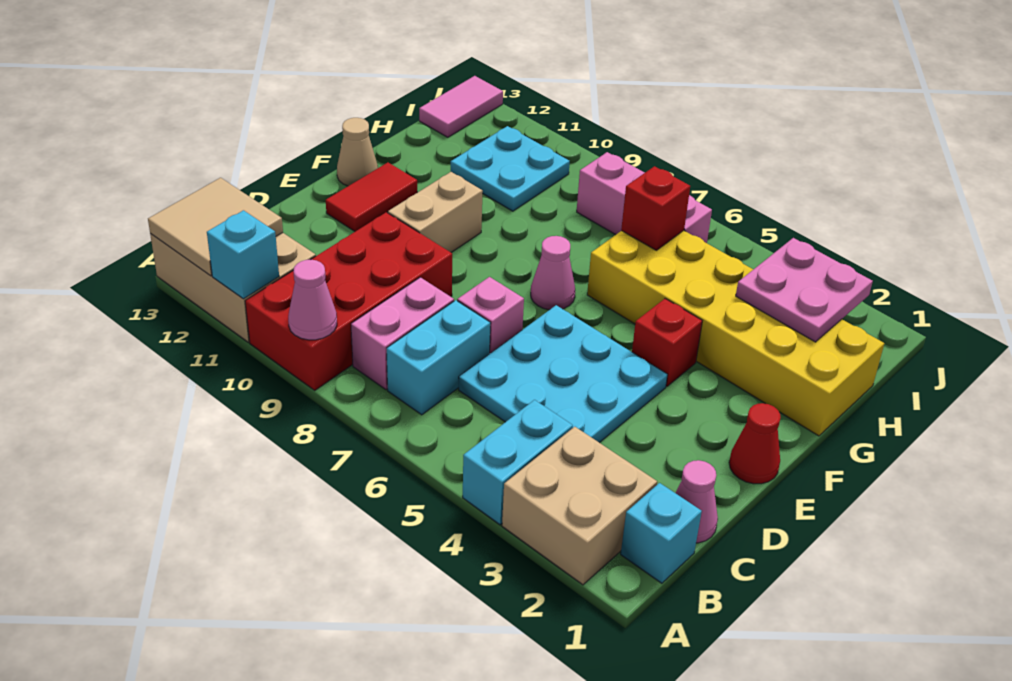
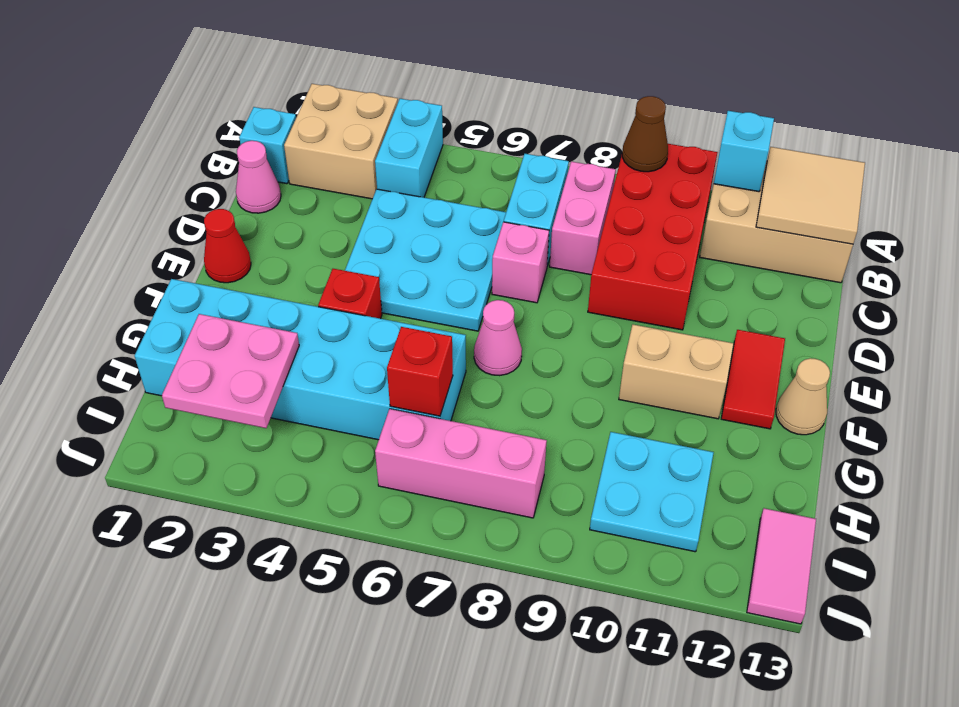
pink 1x1 cone [288,260,337,340] -> brown 1x1 cone [622,96,668,172]
tan 1x2 brick [388,172,483,252] -> tan 1x2 brick turned to [619,325,734,419]
yellow 2x6 brick [587,231,884,436] -> cyan 2x6 brick [134,279,466,440]

